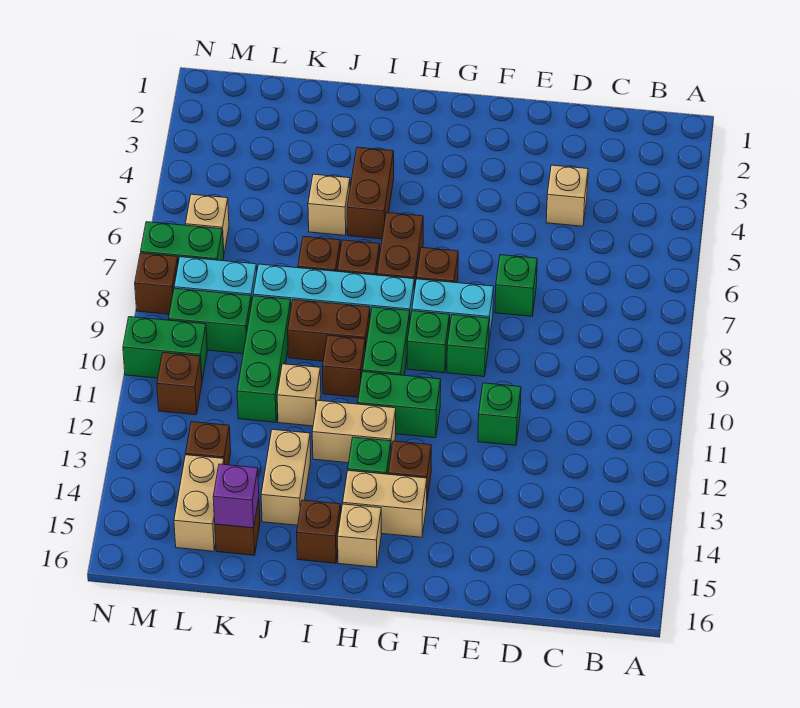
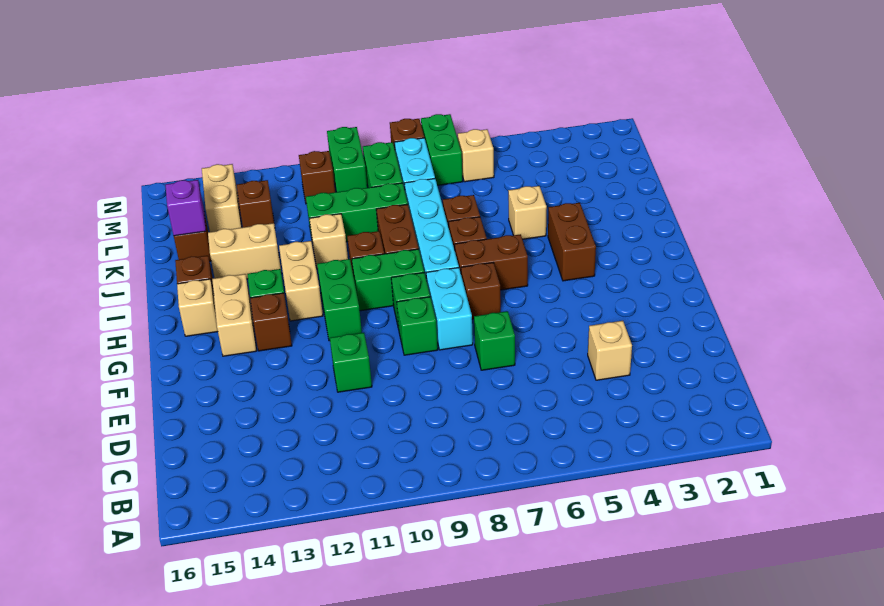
brown 1x2 brick [347,147,394,239] -> brown 1x2 brick turned to [548,203,596,281]
tan 1x2 brick [174,455,224,551] -> tan 1x2 brick turned to [202,164,242,232]

